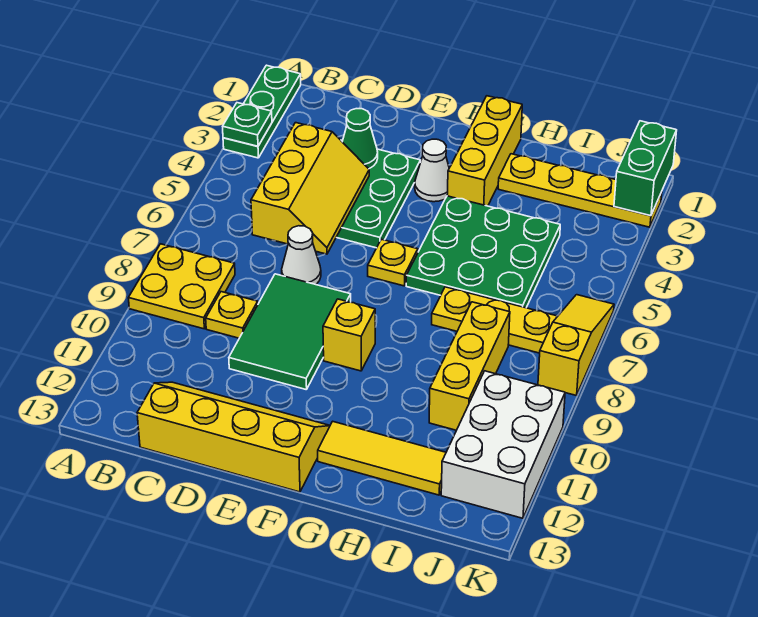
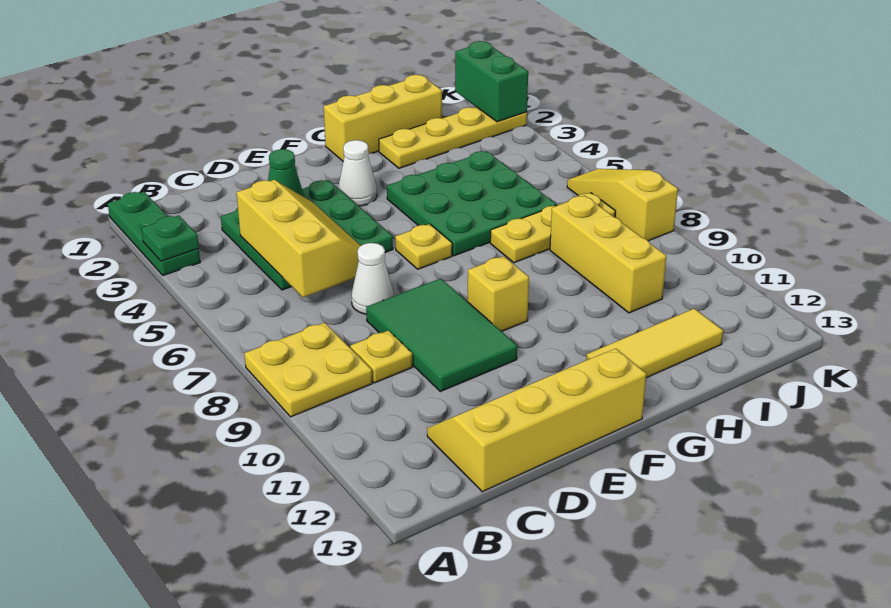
yellow 1x3 brick [447,96,522,206] -> yellow 1x3 brick turned to [324,75,442,161]
white 2x3 brick [441,371,565,518] -> none

